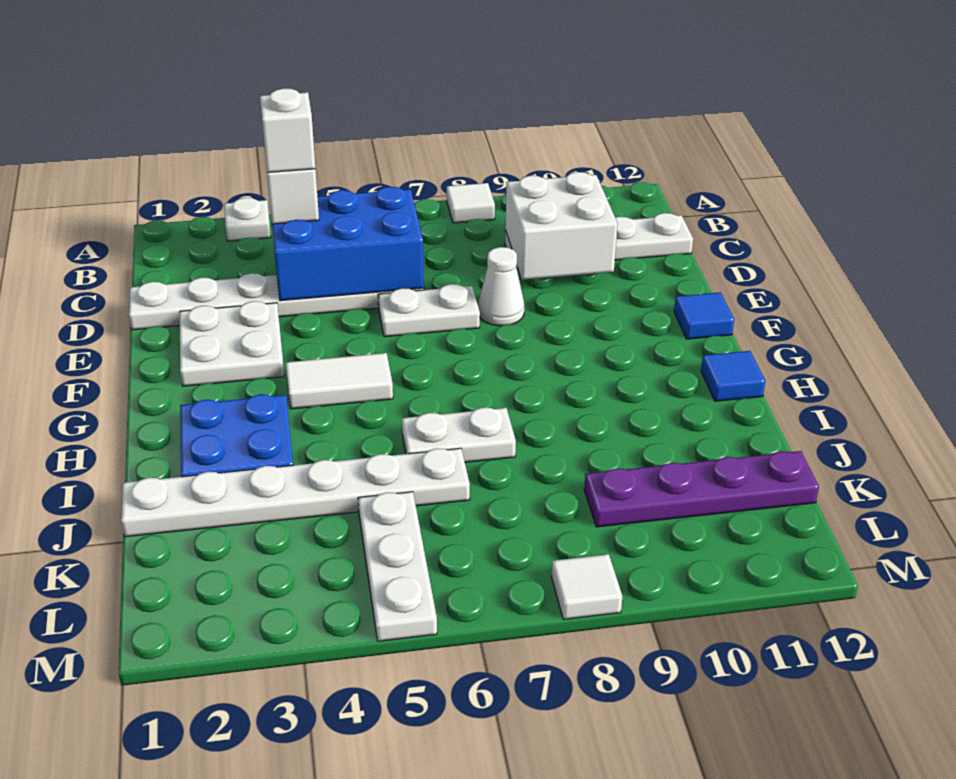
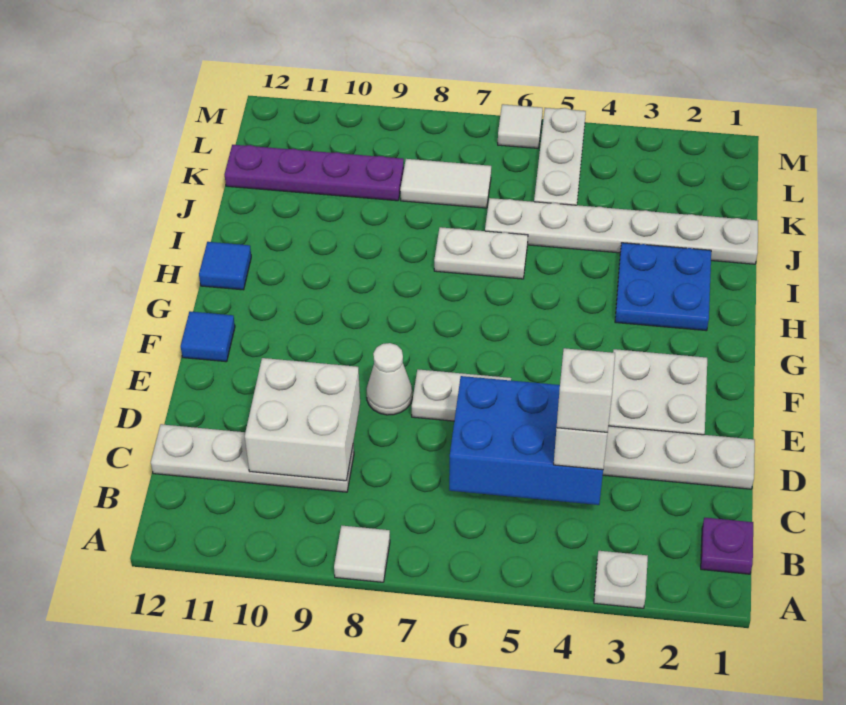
none -> purple 1x1 plate [701,518,753,574]
white 1x2 tile [286,353,393,409] -> white 1x2 tile moved to [400,159,491,208]
white 1x1 tile [551,554,623,619] -> white 1x1 tile moved to [498,104,543,148]

